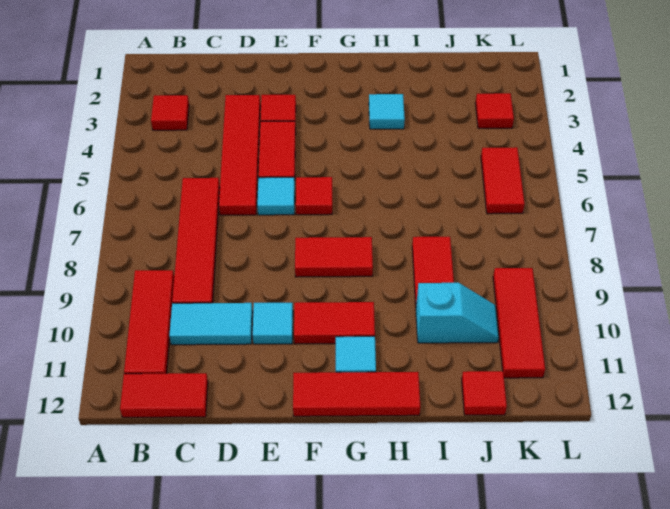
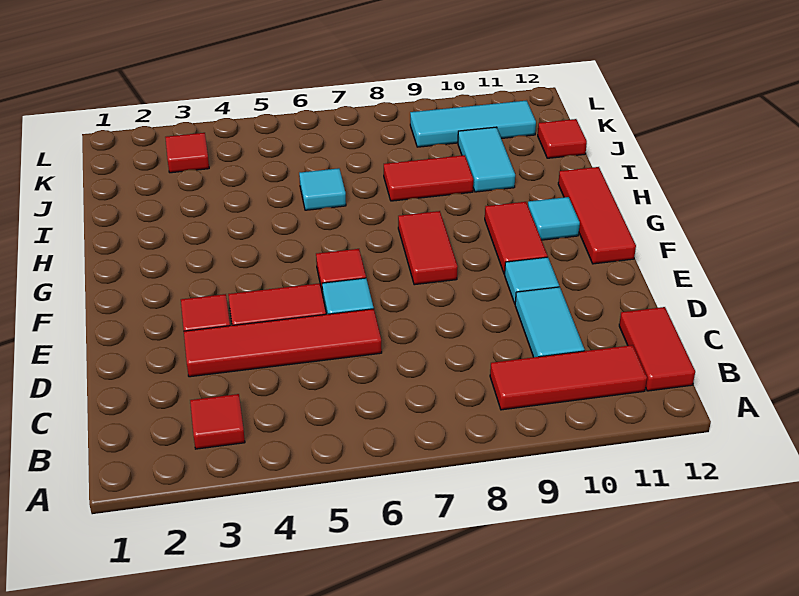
red 1x4 tile [172,178,220,303] -> none
cyan 1x1 tile [369,94,405,129] -> cyan 1x1 tile moved to [299,168,346,210]
cyan 1x2 slope [416,283,499,343] -> cyan 1x2 tile [458,127,515,192]
red 1x2 tile [481,147,525,214] -> none
red 1x3 tile [493,268,545,378] -> cyan 1x3 tile [410,100,536,147]

